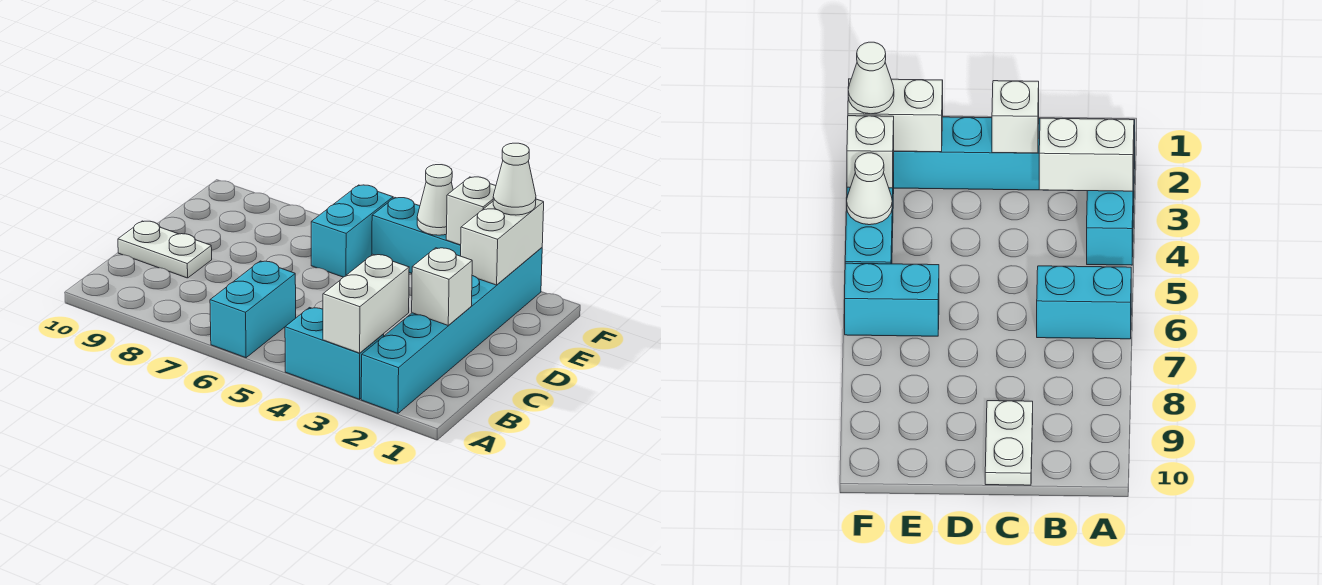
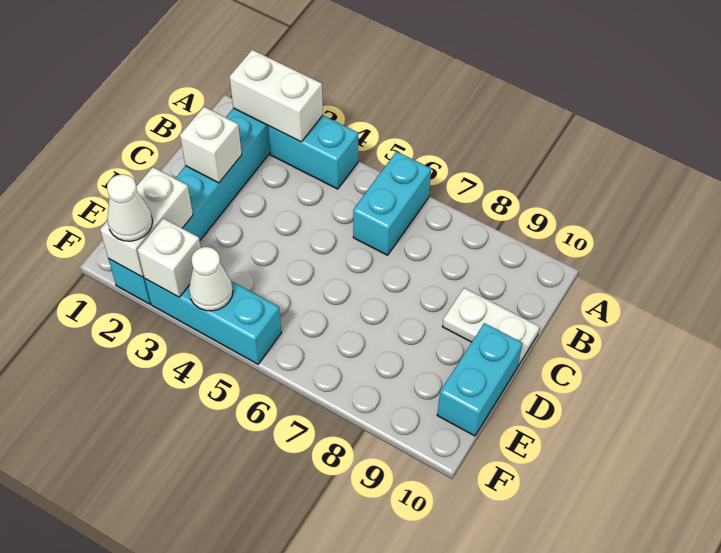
white 1x2 brick [323,254,409,353] -> white 1x2 brick turned to [230,50,323,142]
cyan 1x2 brick [311,185,393,277] -> cyan 1x2 brick moved to [437,323,523,436]

